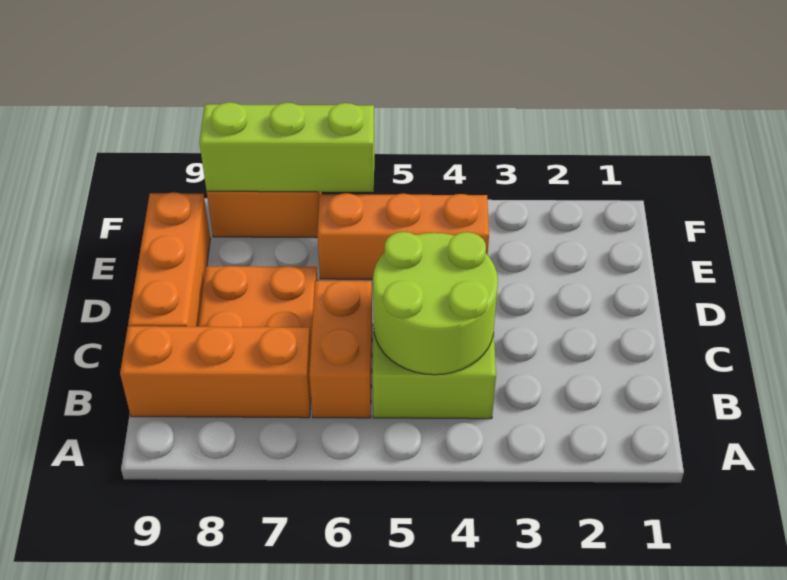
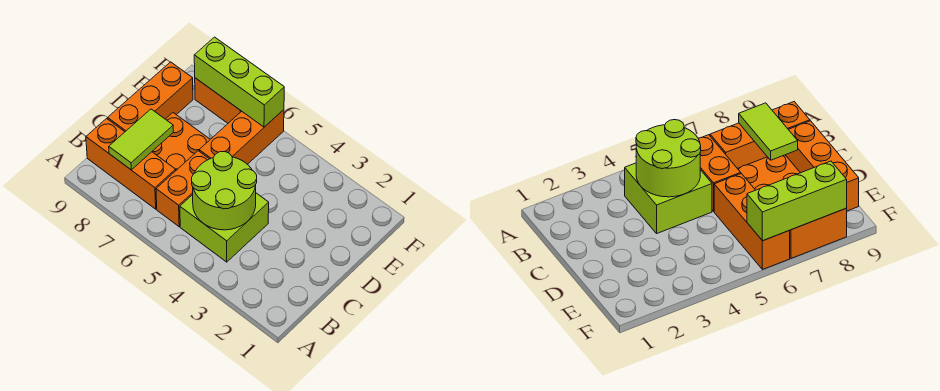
none -> lime 1x2 tile [109,109,173,170]
orange 1x3 brick [317,193,489,279] -> orange 1x3 brick turned to [199,110,284,164]

